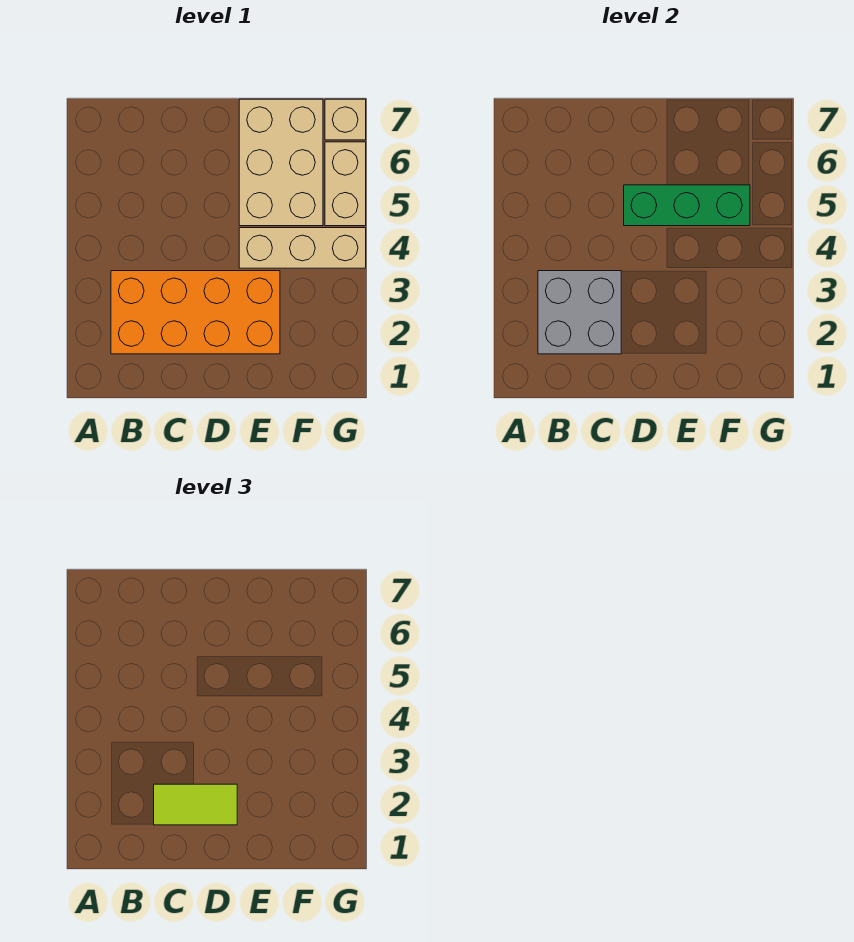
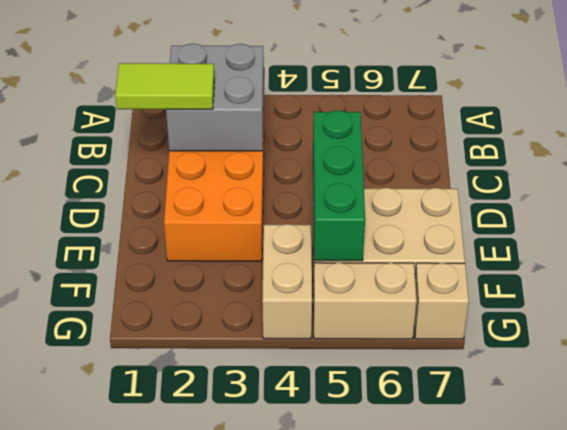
lime 1x2 tile [154,784,237,825] -> lime 1x2 tile turned to [115,63,214,109]
tan 1x3 brick [239,228,366,268] -> tan 1x2 brick [262,224,312,339]

